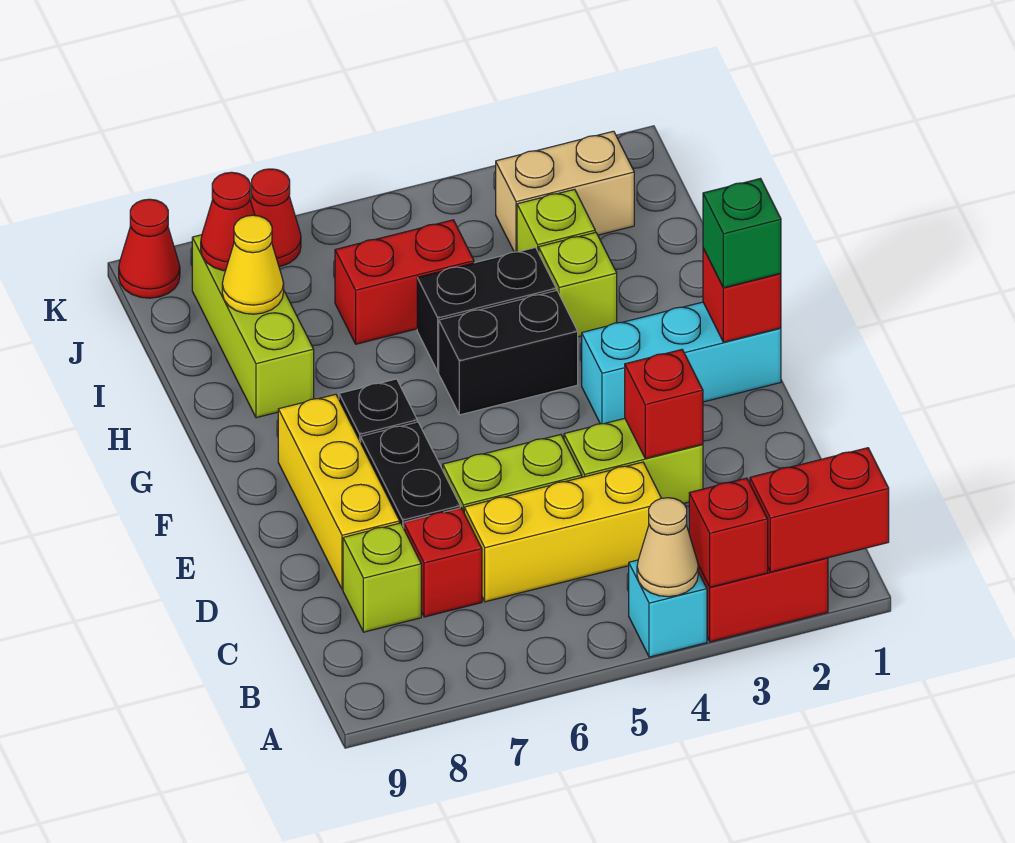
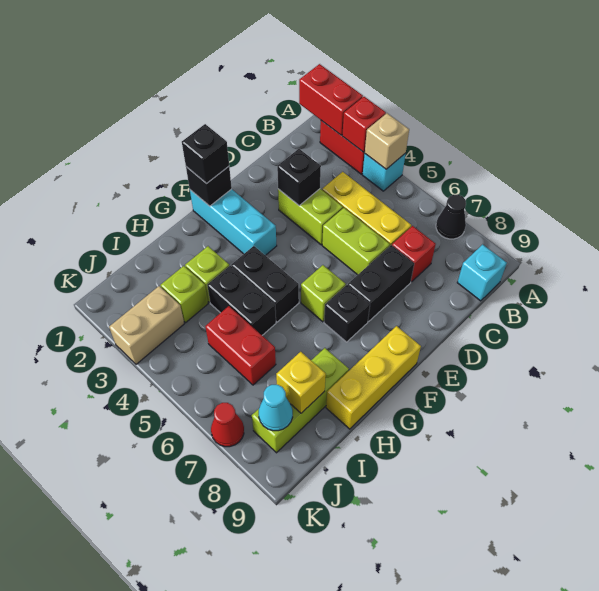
tan 1x1 cone [637,498,698,597] -> tan 1x1 brick [364,113,409,169]
none -> black 1x1 cone [436,195,466,239]
none -> cyan 1x1 brick [457,244,507,301]
lime 1x1 brick [343,523,421,632] -> lime 1x1 brick moved to [301,265,346,322]
red 1x1 brick [625,350,703,459] -> black 1x1 brick [277,149,321,205]
yellow 1x3 brick [278,394,400,589] -> yellow 1x3 brick moved to [326,326,421,429]
red 1x1 brick [703,248,781,342] -> black 1x1 brick [186,167,232,206]
green 1x1 brick [703,179,781,288] -> black 1x1 brick [182,124,229,184]
yellow 1x1 cone [222,215,284,314] -> yellow 1x1 brick [276,352,326,413]
tan 1x2 brick [496,131,634,252] -> tan 1x2 brick turned to [109,286,184,364]
red 1x1 cone [201,172,255,271] -> cyan 1x1 cone [259,385,293,431]
red 1x1 cone [119,199,180,298] -> none

